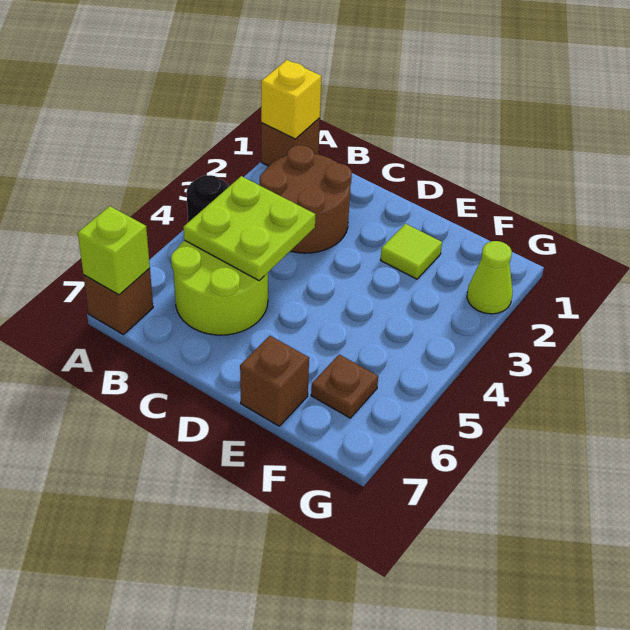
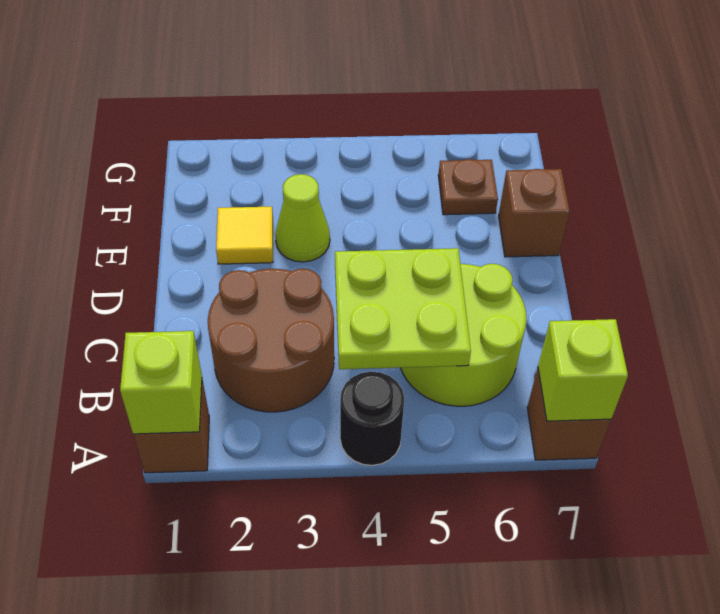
yellow 1x1 brick [261,60,322,139] -> lime 1x1 brick [120,331,202,434]
lime 1x1 tile [381,224,442,279] -> yellow 1x1 tile [216,207,273,264]
lime 1x1 cone [467,241,513,314] -> lime 1x1 cone moved to [275,174,330,262]

